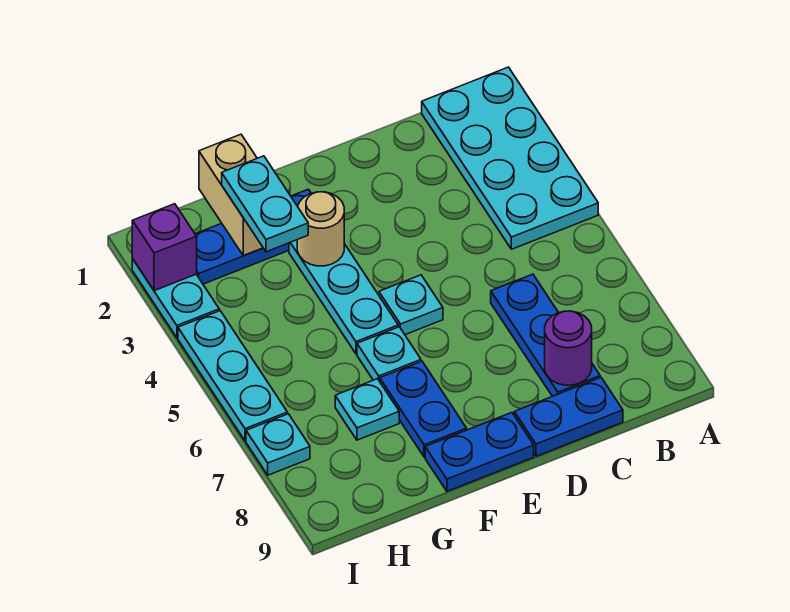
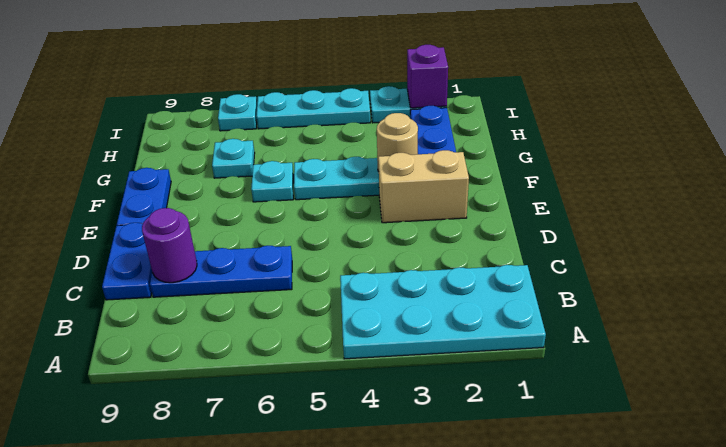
cyan 1x1 plate [379,275,443,335] -> none
blue 1x2 plate [380,361,467,457] -> none
tan 1x2 brick [199,134,263,255] -> tan 1x2 brick moved to [378,150,469,223]
cyan 1x2 plate [222,156,308,252] -> none

